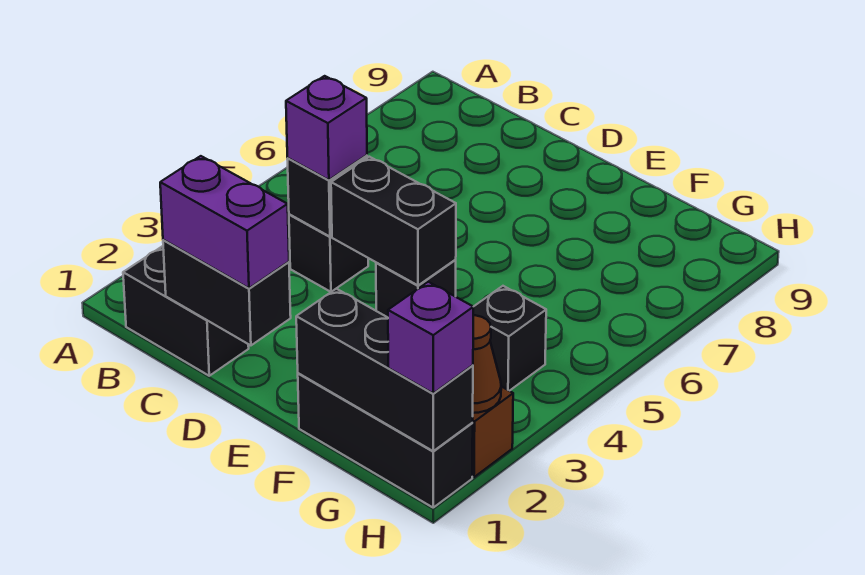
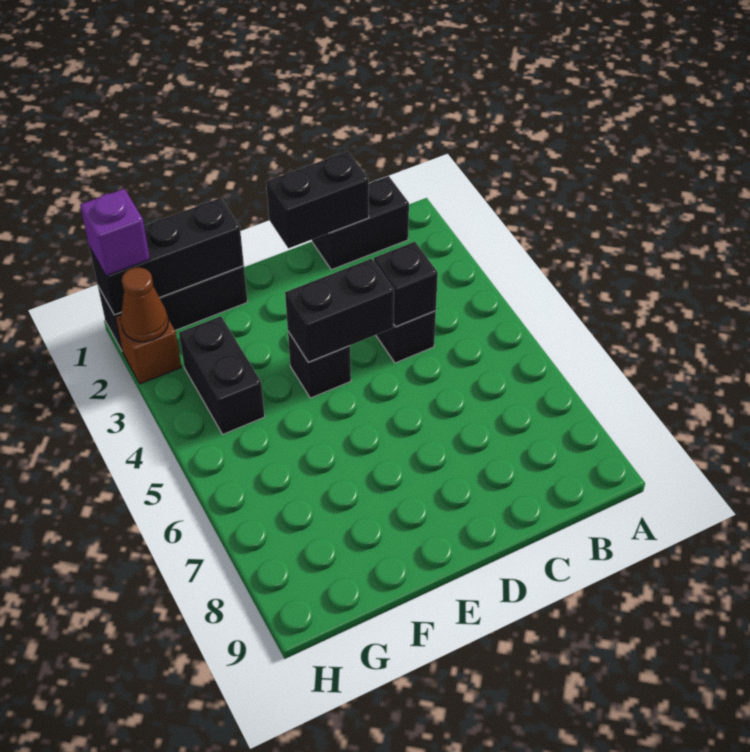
purple 1x2 brick [160,156,289,288] -> none
purple 1x1 brick [286,76,367,180] -> none
black 1x1 brick [473,286,546,391] -> black 1x2 brick [179,316,265,434]

